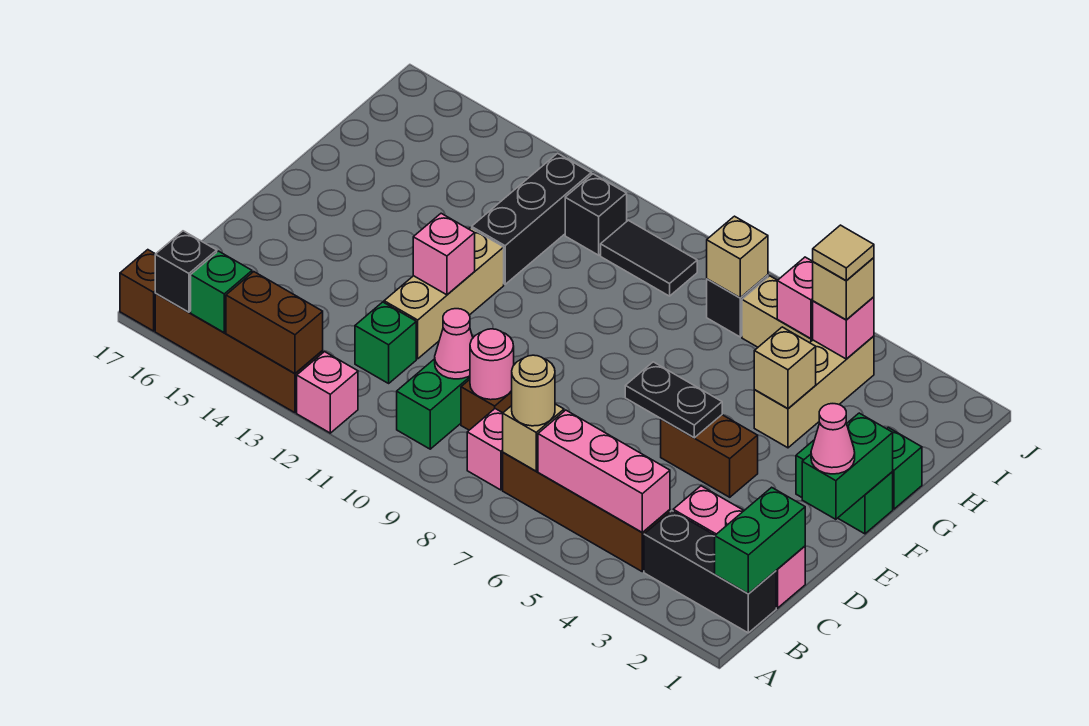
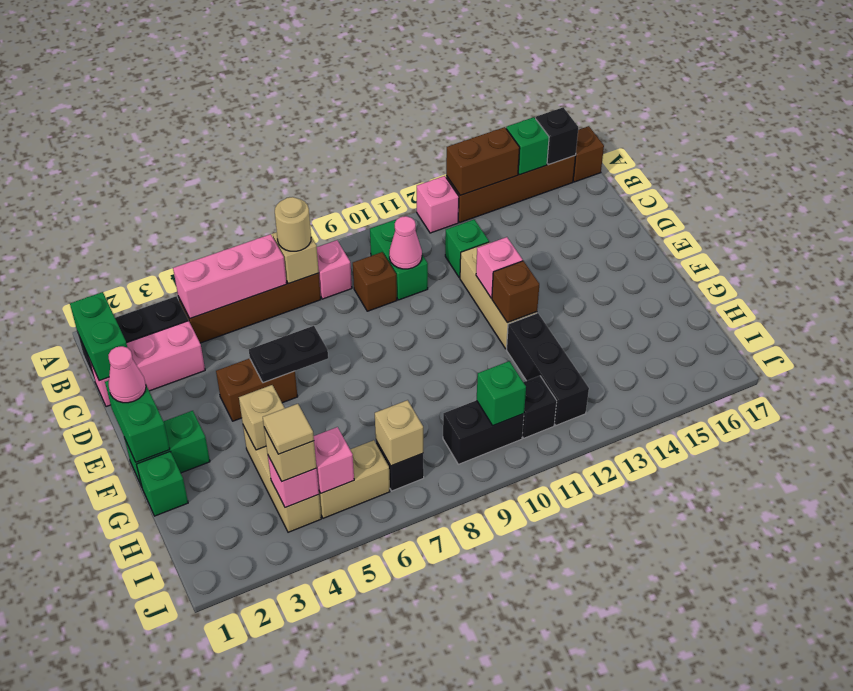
pink 1x1 round brick [470,329,514,400] -> none
none -> brown 1x1 brick [492,261,539,323]
black 1x2 tile [601,220,697,296] -> black 1x2 brick [443,400,524,464]
none -> green 1x1 brick [477,361,526,426]

